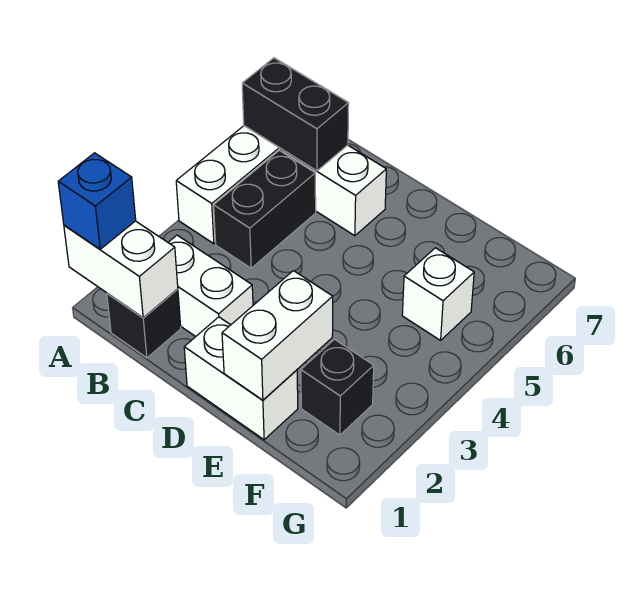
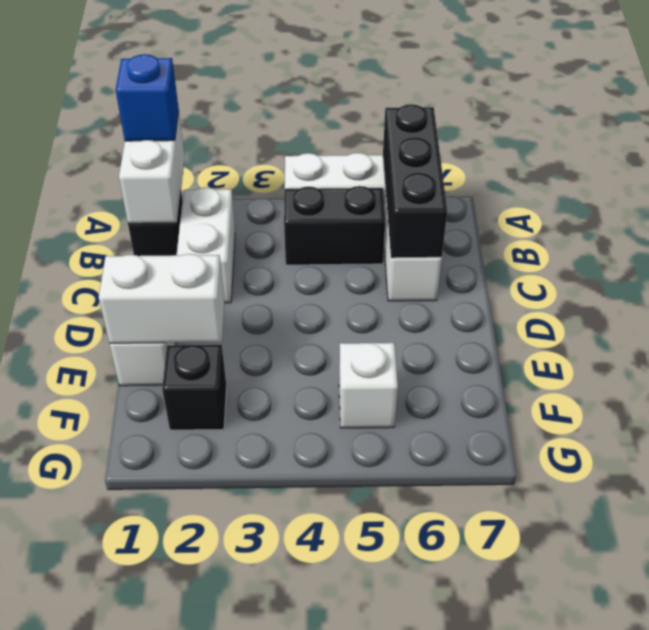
black 1x2 brick [242,58,349,171] -> black 1x3 brick [383,104,447,258]

